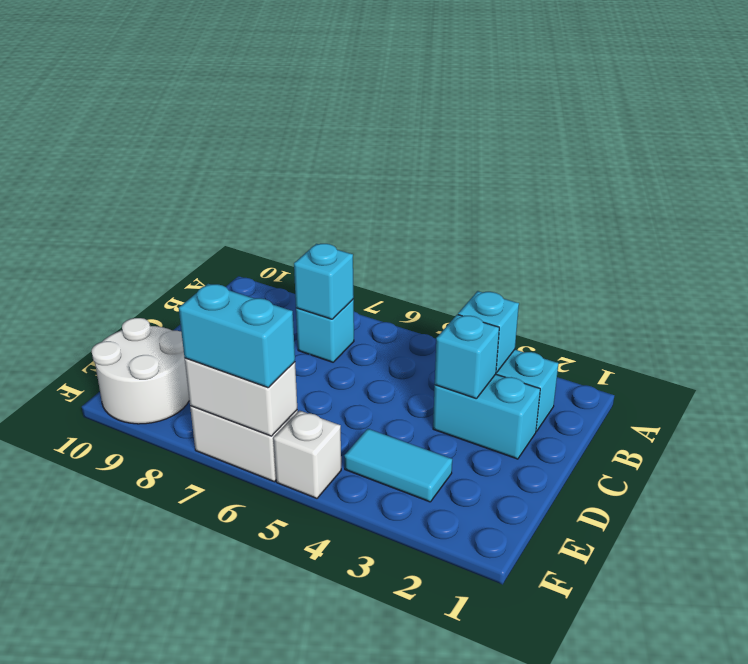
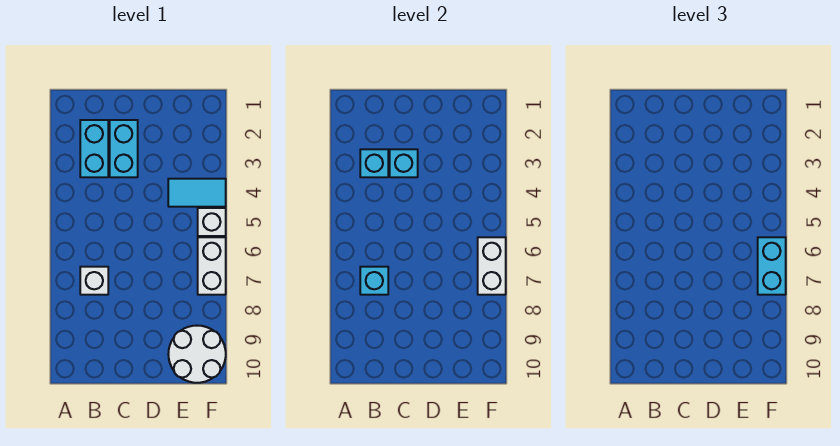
cyan 1x1 brick [296,299,354,362] -> white 1x1 brick [80,267,108,295]
cyan 1x2 tile [344,429,452,502] -> cyan 1x2 tile turned to [168,179,226,207]

